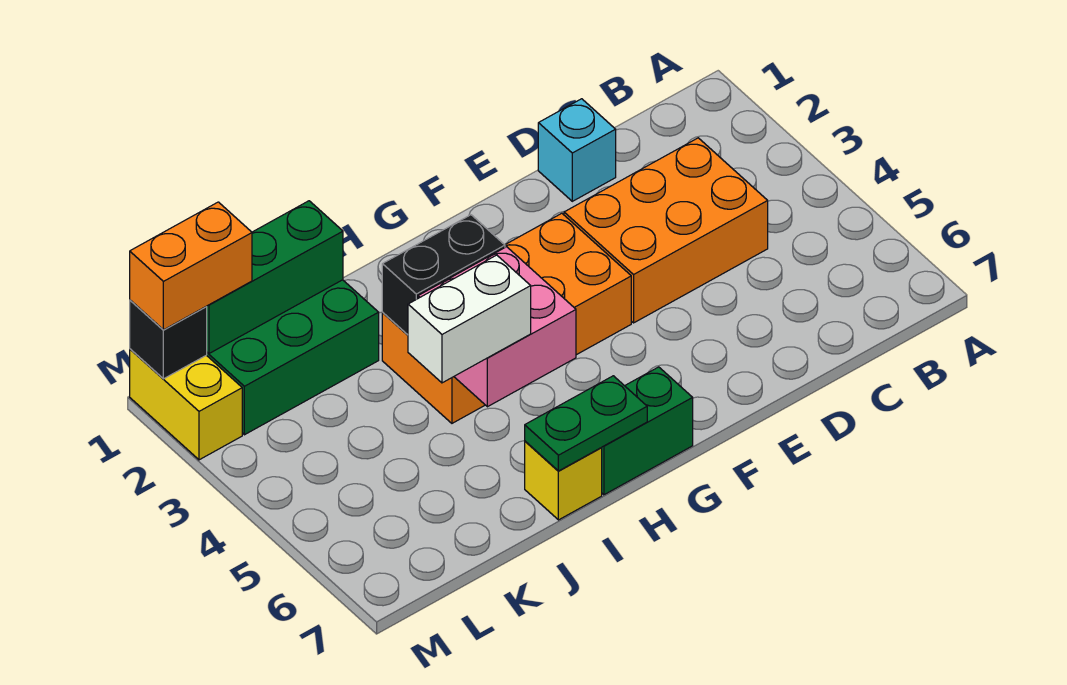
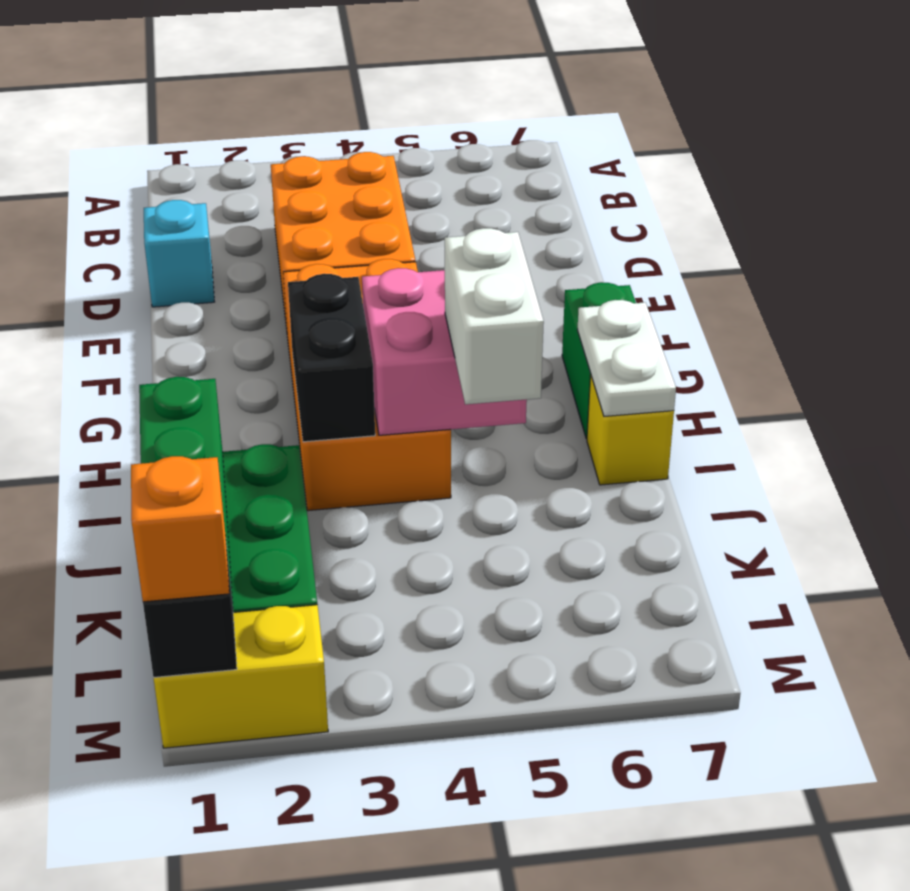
green 1x2 plate [525,376,647,471] -> white 1x2 plate [577,300,676,416]
orange 1x2 brick [130,202,252,330] -> orange 1x1 brick [131,456,229,602]

